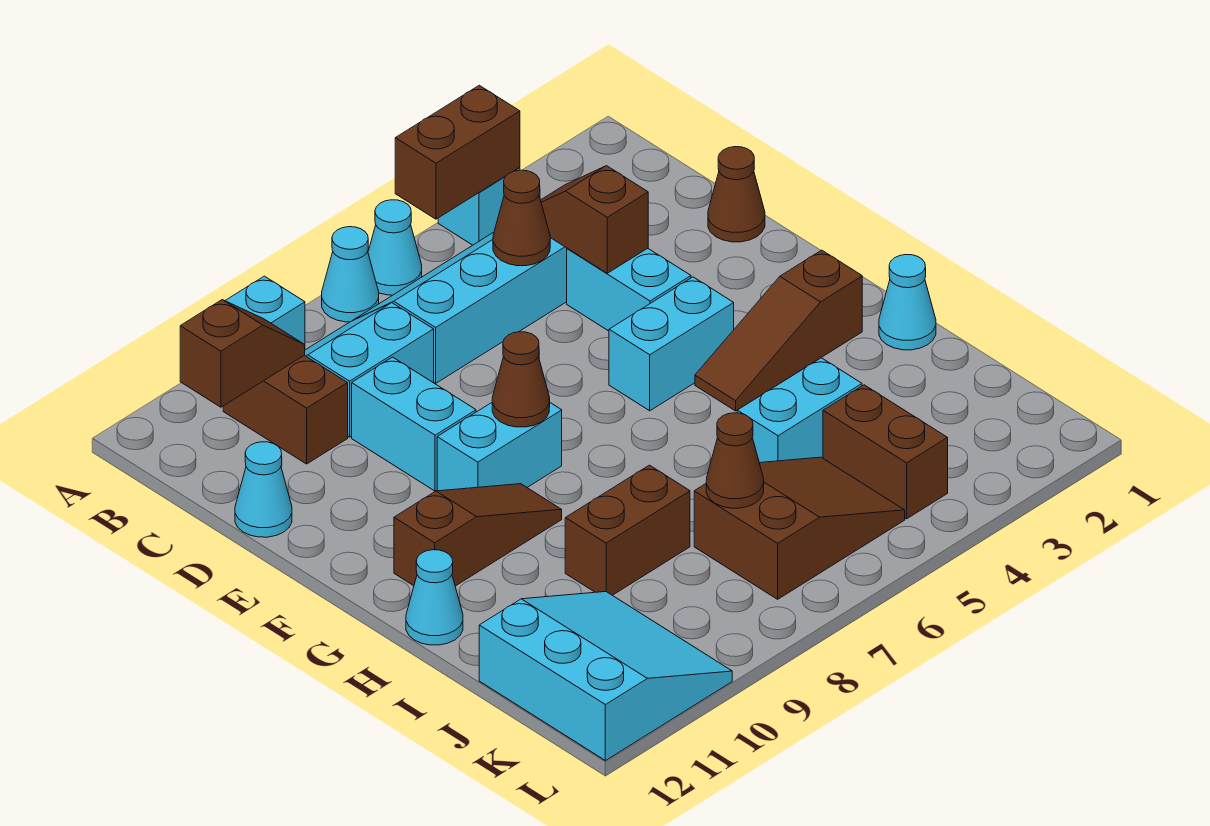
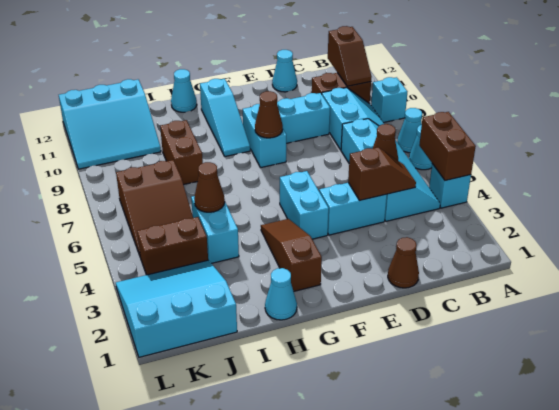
brown 1x3 slope [394,484,562,586] -> cyan 1x3 slope [200,79,250,156]
none -> cyan 3x3 slope [116,260,237,357]
brown 1x1 cone [706,413,764,508] -> brown 1x1 cone moved to [194,162,225,212]

